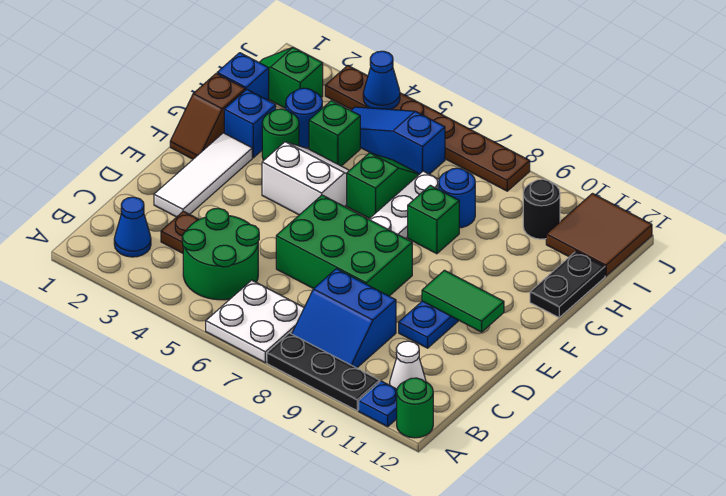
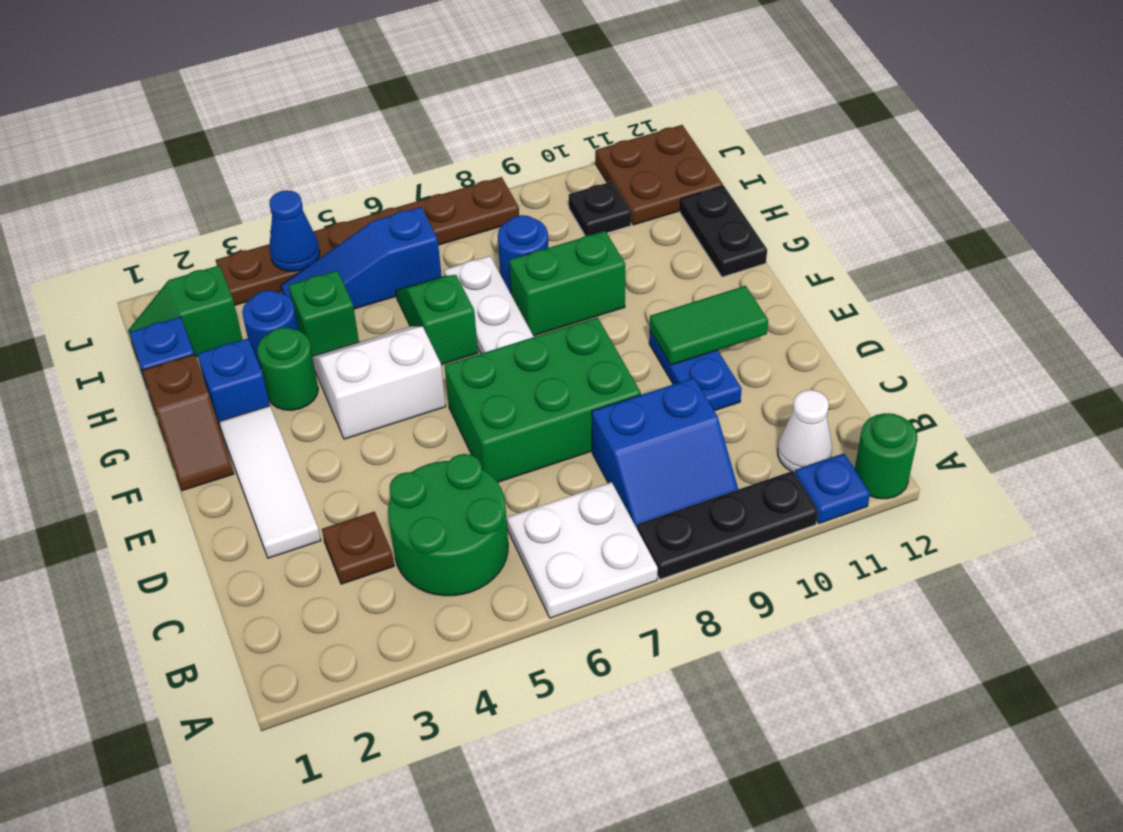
blue 1x1 cone [114,197,151,257] -> none
green 1x1 brick [408,185,459,254] -> green 1x2 brick [509,231,625,336]
black 1x1 round brick [523,179,560,239] -> black 1x1 plate [569,182,631,236]
brown 2x2 tile [546,194,652,276] -> brown 2x2 plate [595,125,723,225]

